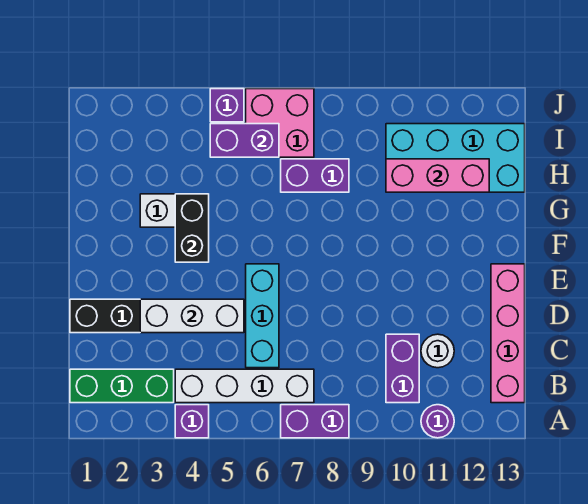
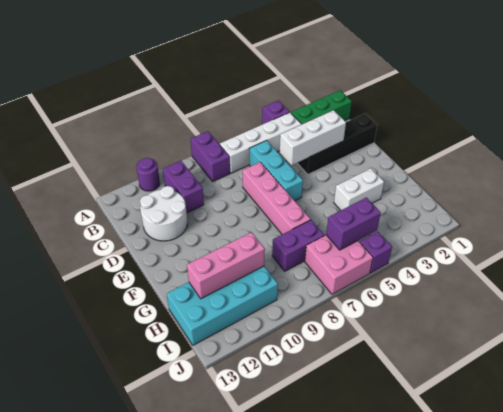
purple 1x2 brick [281,405,349,438] -> purple 1x2 brick turned to [191,131,230,181]
pink 1x4 brick [491,264,525,403] -> pink 1x4 brick moved to [243,162,311,234]
white 1x1 round brick [421,334,454,368] -> white 2x2 round brick [140,186,187,241]
black 1x2 brick [175,194,209,262] -> none

